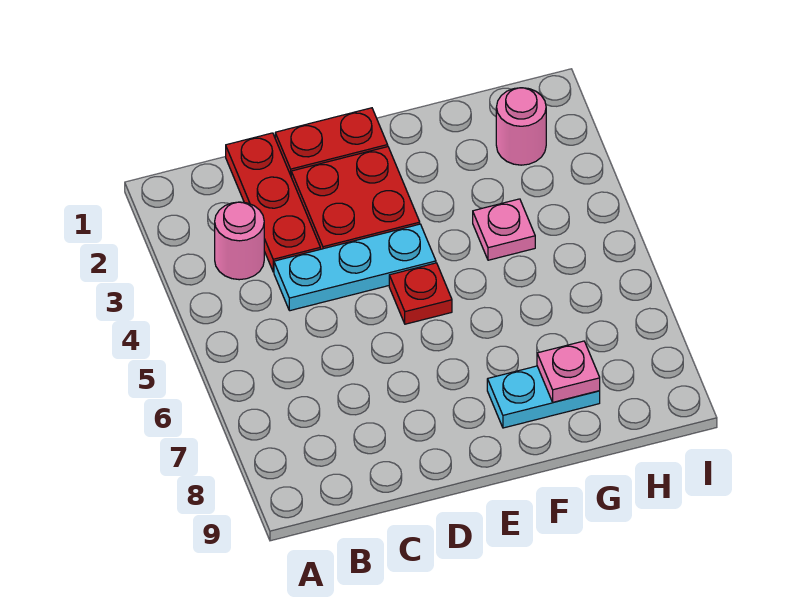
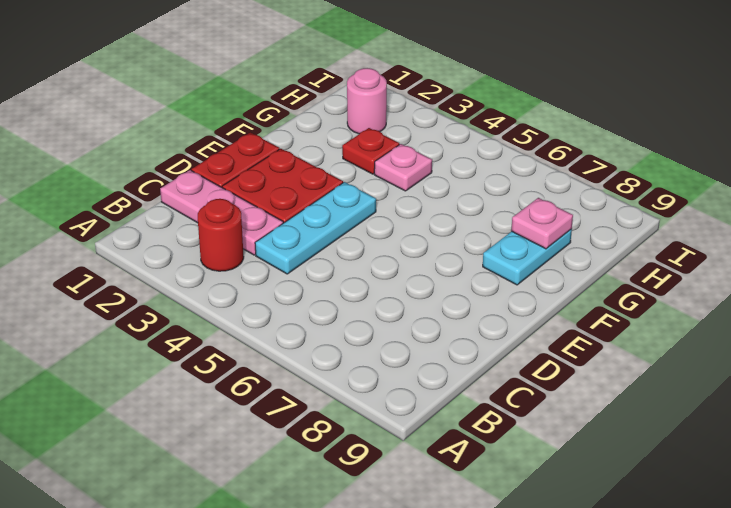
pink 1x1 round brick [215,202,264,280] -> red 1x1 round brick [198,199,244,271]
red 1x3 plate [226,133,320,272] -> pink 1x3 plate [160,170,283,255]
red 1x1 plate [389,263,452,324] -> red 1x1 plate moved to [342,128,399,174]

